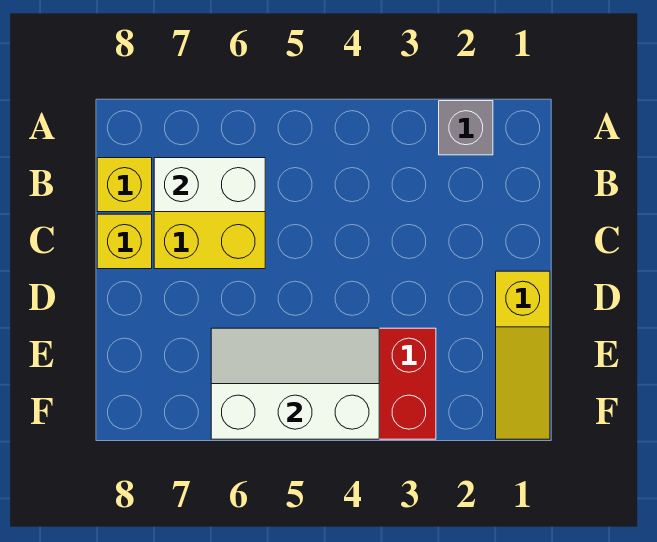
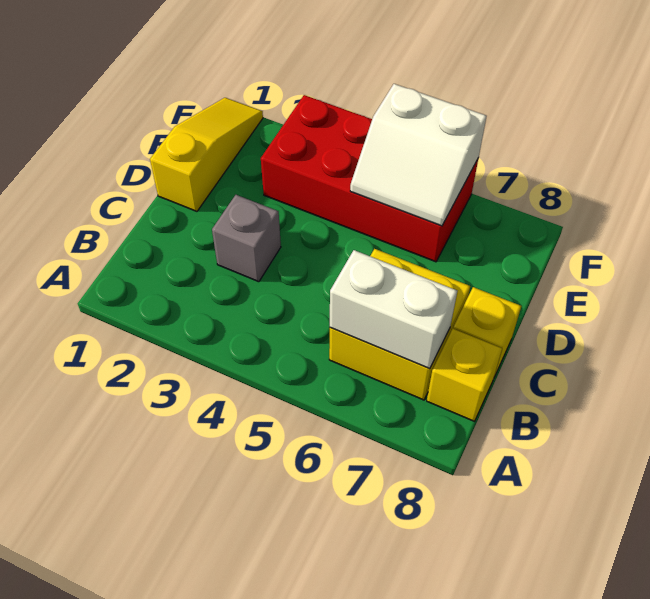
grey 1x1 brick [439,101,493,155] -> grey 1x1 brick moved to [212,195,281,282]
white 2x3 slope [211,328,379,439] -> white 2x2 slope [350,84,487,226]

